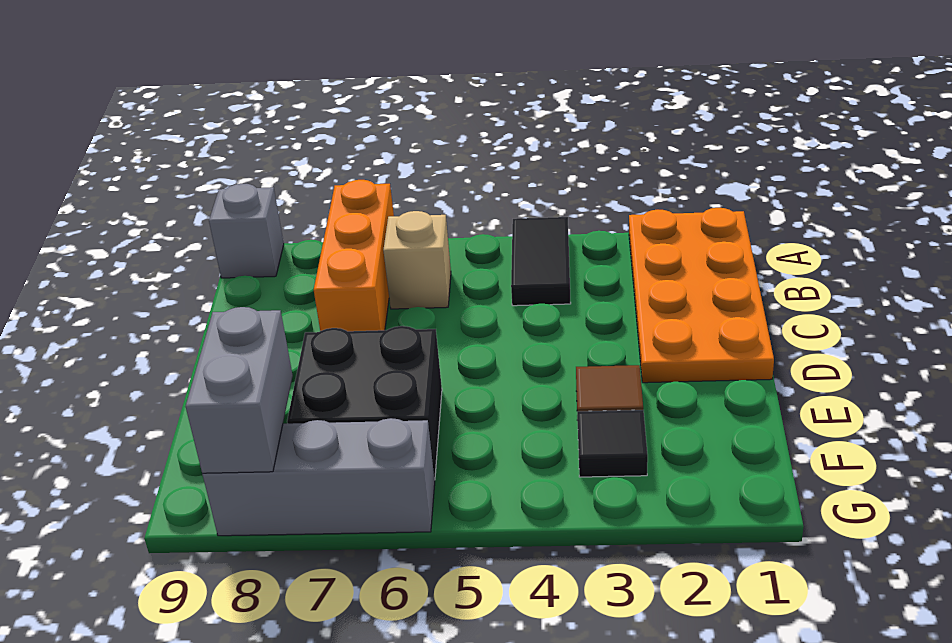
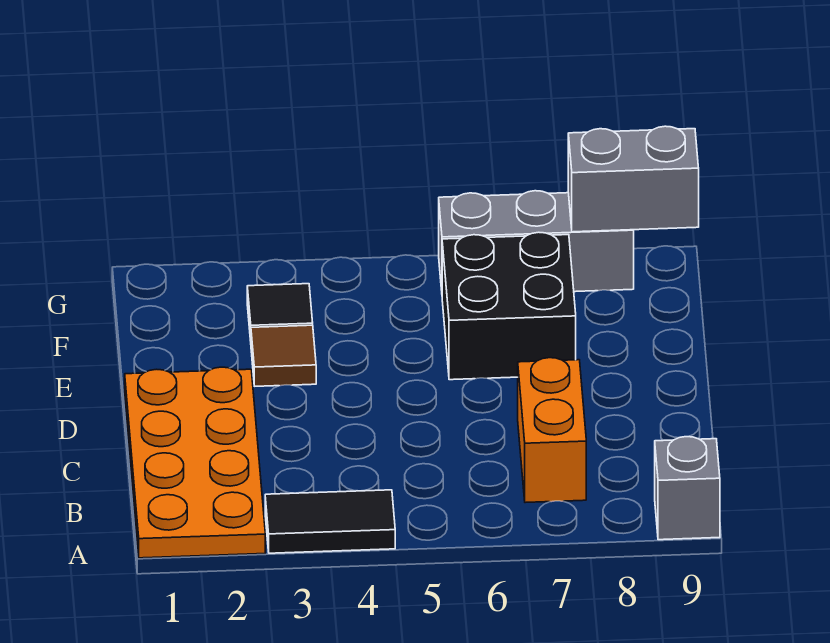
black 1x2 tile [511,217,571,306] -> black 1x2 tile turned to [265,490,395,553]
orange 1x3 brick [314,180,394,331] -> orange 1x2 brick [518,358,586,503]
tan 1x1 brick [383,211,451,309] -> none
grey 1x2 brick [186,307,293,473] -> grey 1x2 brick turned to [568,126,699,232]

